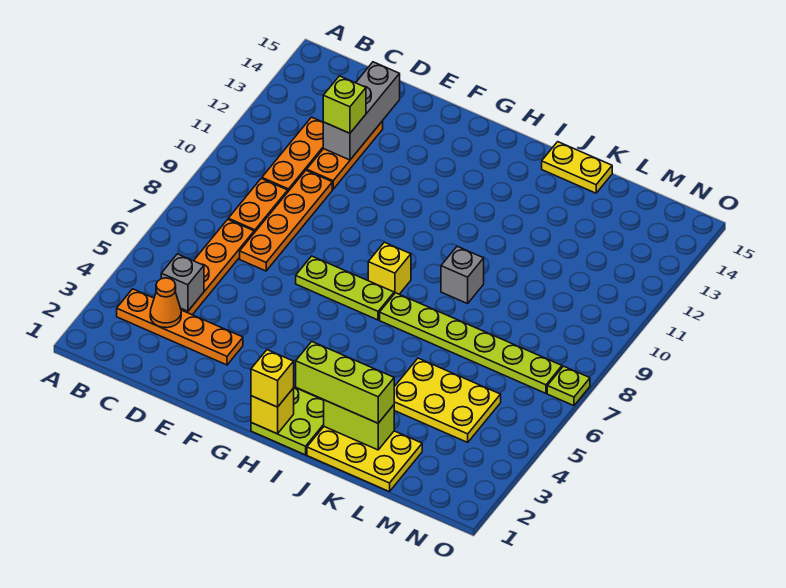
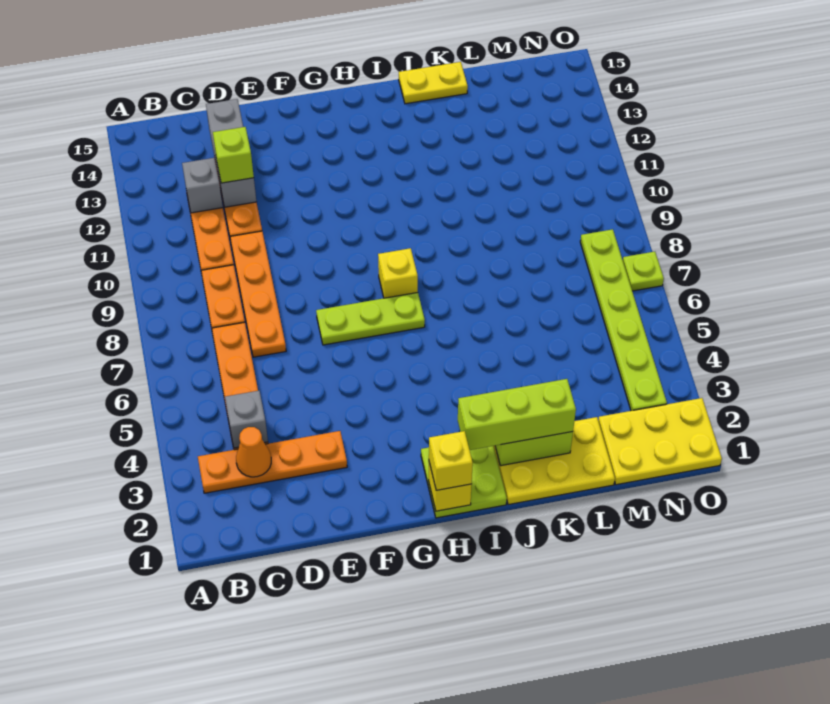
lime 1x6 plate [380,293,562,393] -> lime 1x6 plate turned to [580,229,667,411]
grey 1x1 brick [441,246,484,304] -> grey 1x1 brick moved to [182,158,223,213]
yellow 2x3 plate [394,358,501,442] -> yellow 2x3 plate moved to [598,398,722,485]

